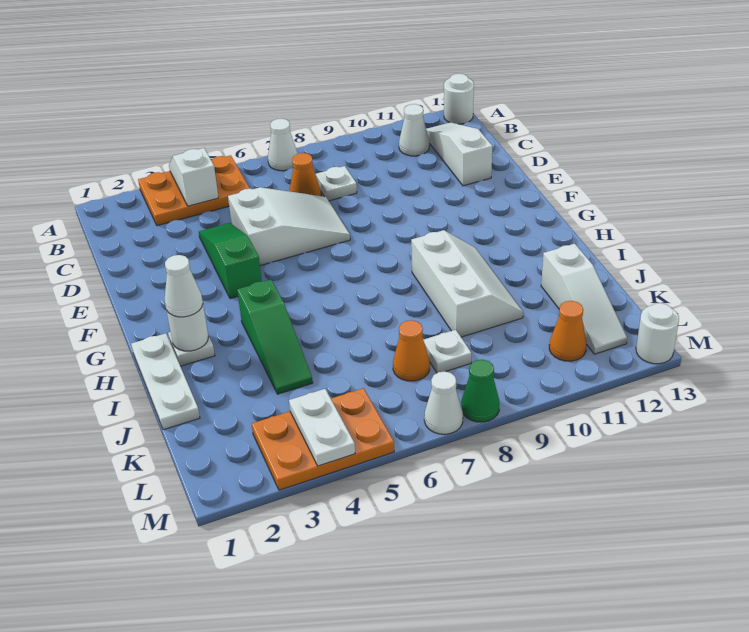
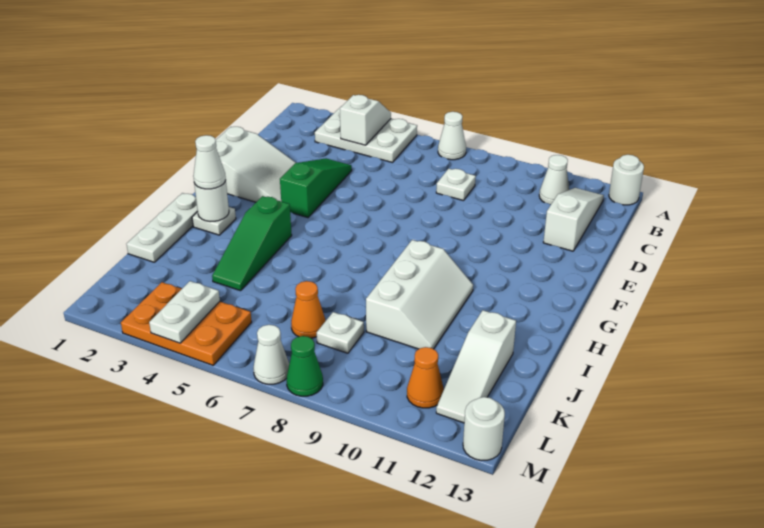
orange 2x3 plate [138,155,250,226] -> white 2x3 plate [315,106,417,163]
orange 1x1 cone [289,153,321,196] -> none
white 2x3 slope [228,187,350,266] -> white 2x3 slope moved to [216,127,296,202]

